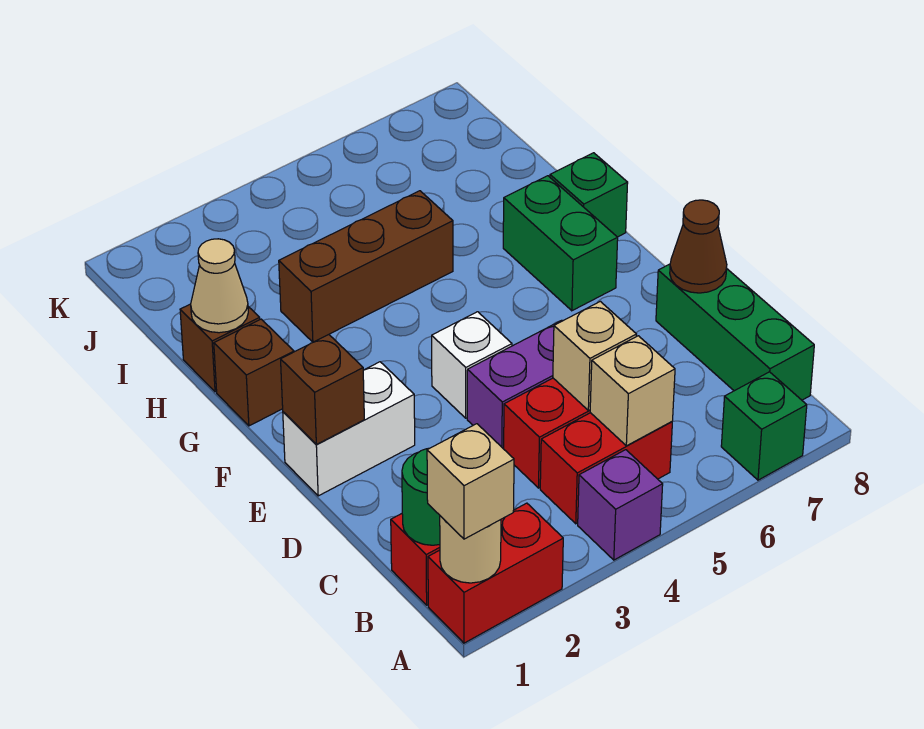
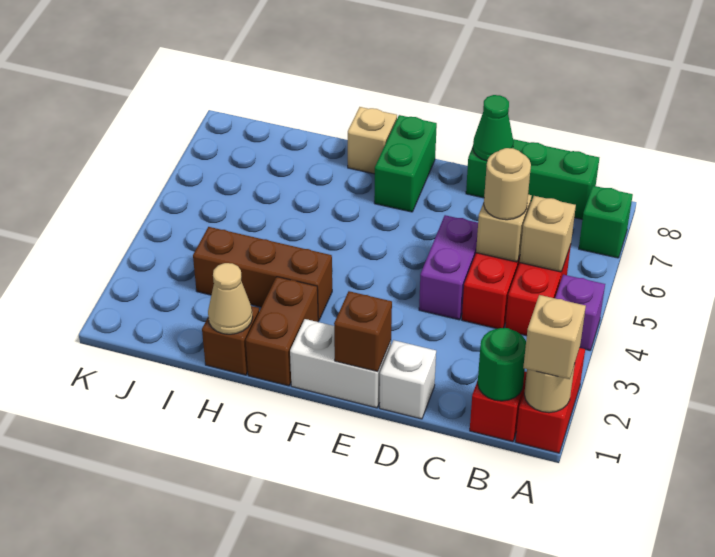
none -> tan 1x1 round brick [484,148,531,220]
brown 1x1 cone [670,200,727,293] -> green 1x1 cone [473,95,513,161]
white 1x2 brick [283,362,415,496] -> white 1x2 brick turned to [290,319,391,408]
white 1x1 brick [432,312,512,418] -> white 1x1 brick moved to [380,340,436,419]
green 1x2 brick [503,176,618,311] -> green 1x2 brick turned to [374,115,437,212]
brown 1x1 brick [214,319,294,426] -> brown 1x2 brick [246,277,318,386]
green 1x1 brick [550,153,628,237] -> tan 1x1 brick [348,107,397,174]
brown 1x3 brick [279,191,453,342] -> brown 1x3 brick turned to [193,227,332,321]

